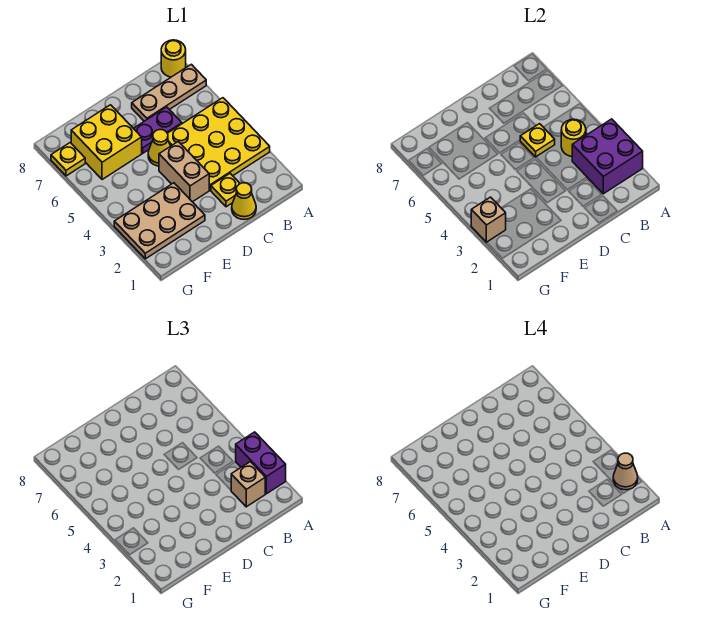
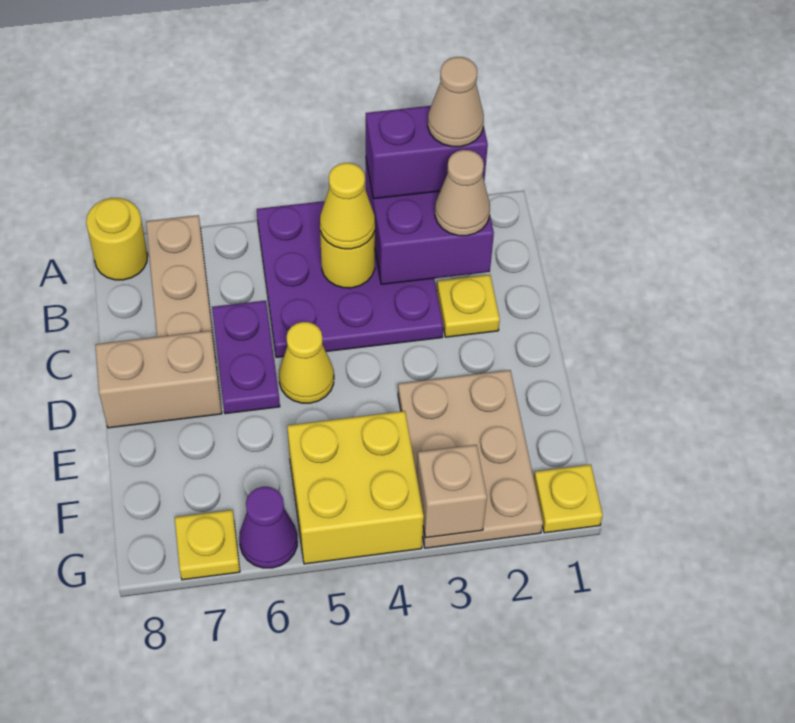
yellow 3x3 plate [167,98,270,190] -> purple 3x3 plate [257,201,443,357]
tan 1x1 brick [231,462,265,507] -> tan 1x1 cone [435,150,490,236]
yellow 1x1 cone [232,183,256,220] -> yellow 1x1 cone moved to [320,163,375,249]
yellow 1x1 plate [520,124,555,157] -> yellow 1x1 plate moved to [534,464,603,533]
tan 1x2 brick [159,142,209,202] -> tan 1x2 brick moved to [95,331,222,428]
yellow 2x2 brick [71,105,142,180] -> yellow 2x2 brick moved to [287,411,424,564]
none -> purple 1x1 cone [239,487,297,568]

